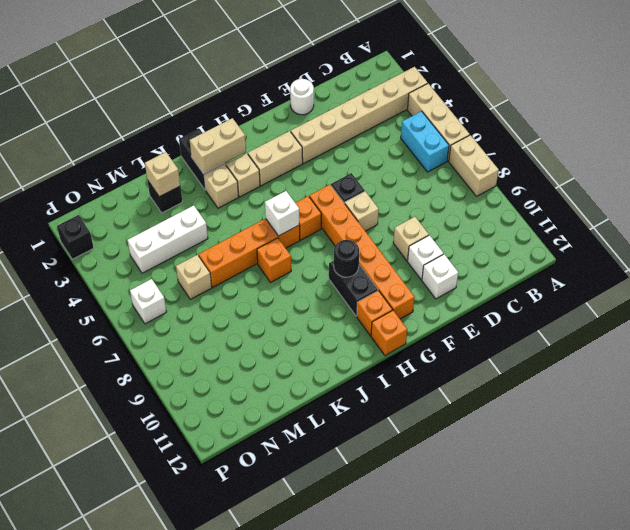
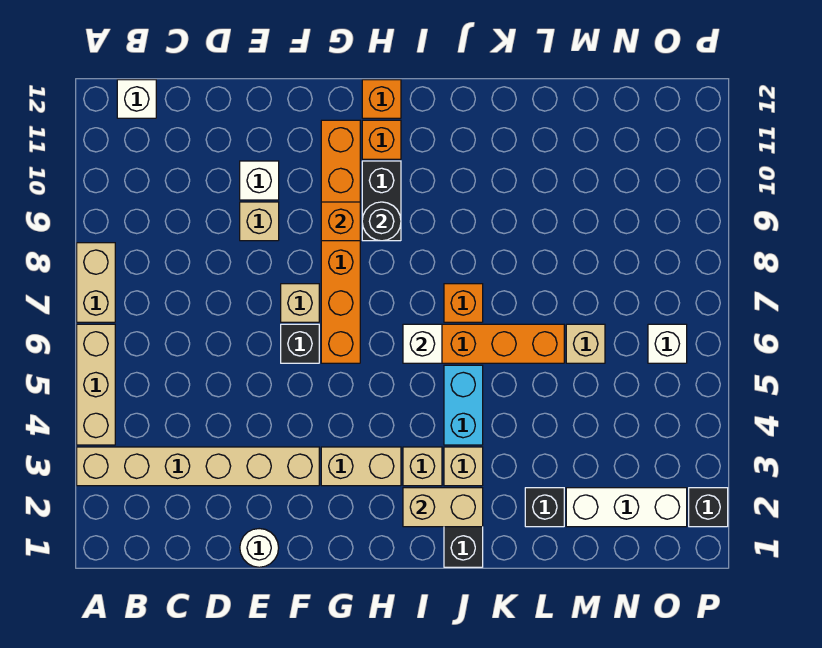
cyan 1x2 brick [401,111,449,172] -> cyan 1x2 brick moved to [444,365,483,445]
white 1x1 brick [422,254,458,299] -> white 1x1 brick moved to [117,80,156,118]
orange 1x1 brick [296,196,321,240] -> orange 1x1 brick moved to [321,202,360,241]
tan 1x1 brick [145,152,180,197] -> none
white 1x3 brick [128,205,208,273] -> white 1x3 brick moved to [566,488,687,527]

